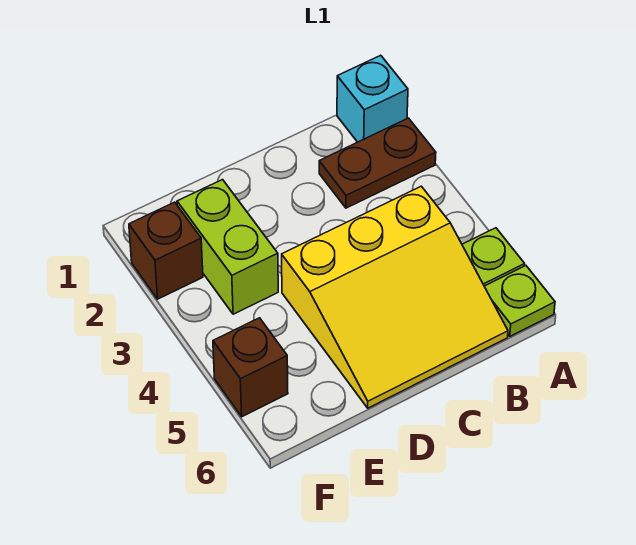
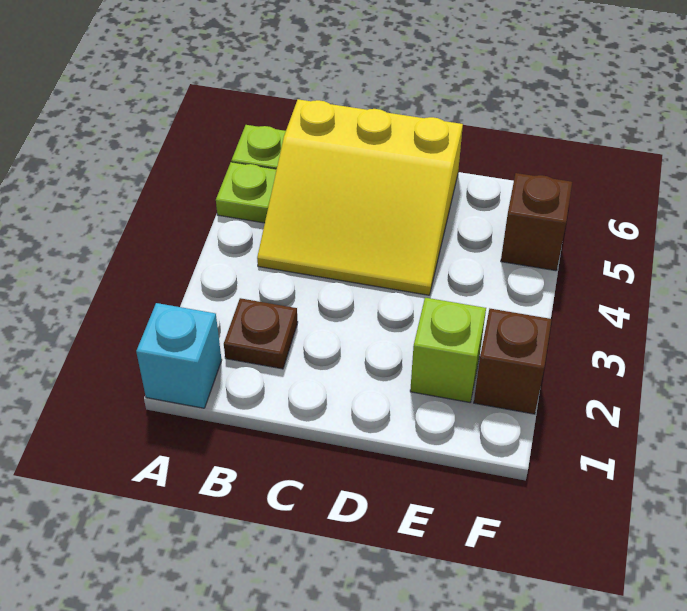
brown 1x2 plate [319,118,436,208] -> brown 1x1 plate [224,298,298,369]
yellow 3x3 slope [282,186,508,408] -> yellow 3x3 slope turned to [257,99,463,295]
lime 1x2 brick [177,180,278,314] -> lime 1x1 brick [410,298,486,402]

